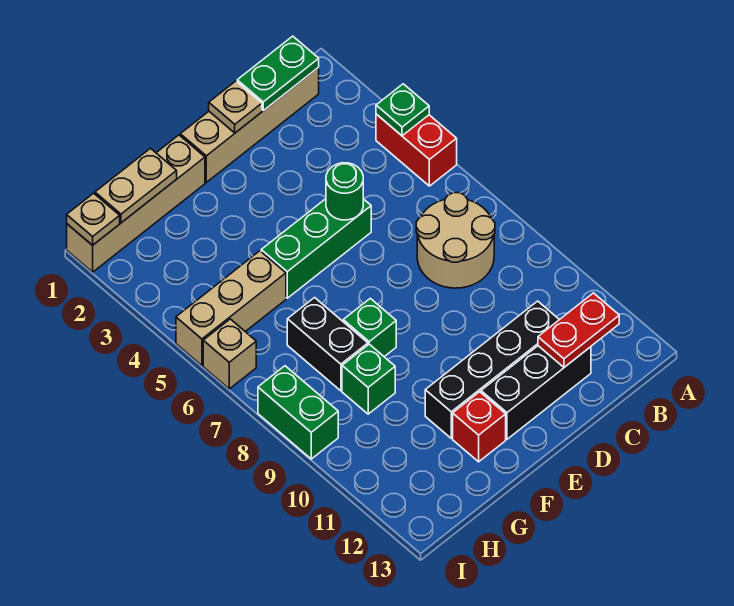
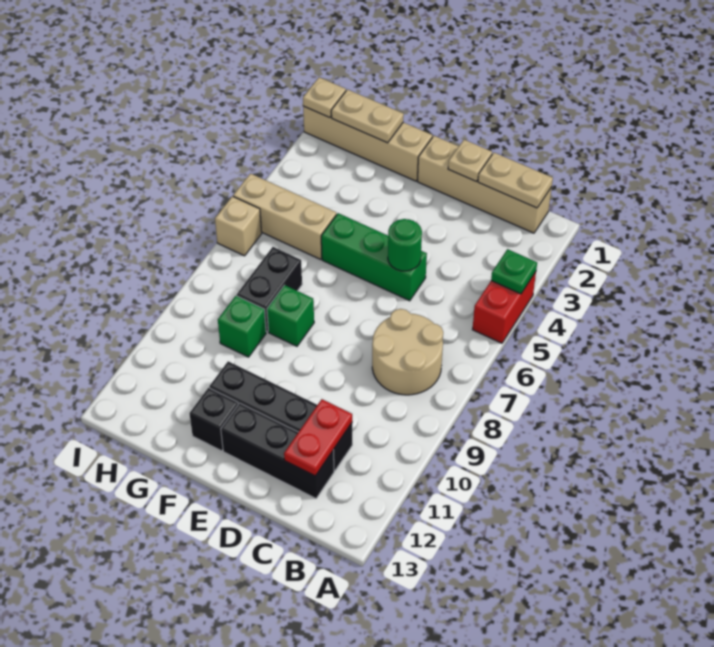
green 1x2 plate [237,36,319,111] -> tan 1x2 plate [478,153,553,208]
red 1x2 plate [538,293,619,367] -> red 1x2 plate turned to [284,399,352,476]
red 1x1 brick [453,392,506,462] -> black 1x1 brick [190,388,238,451]
green 1x2 brick [258,366,338,459] -> none

